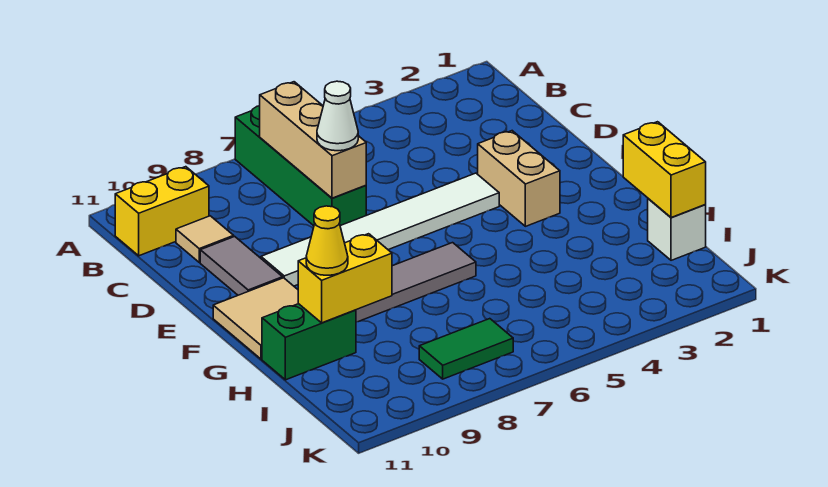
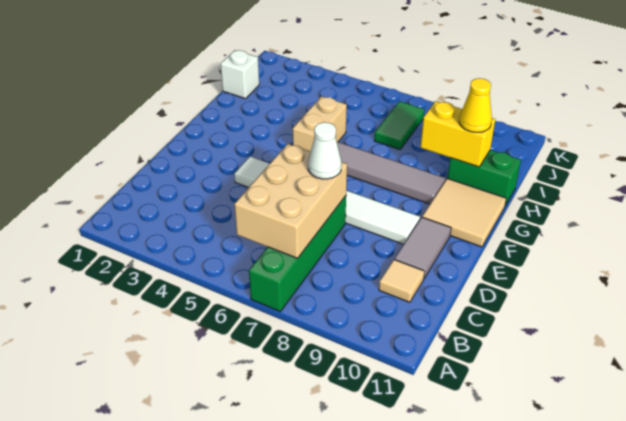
tan 1x3 brick [260,82,366,198] -> tan 2x3 brick [234,144,347,258]
yellow 1x2 brick [115,167,209,256] -> none
tan 1x2 brick [478,131,560,226] -> tan 1x2 brick moved to [293,96,347,151]
yellow 1x2 brick [623,122,706,218] -> none
green 1x2 tile [419,319,513,379] -> green 1x2 tile turned to [374,101,425,149]

